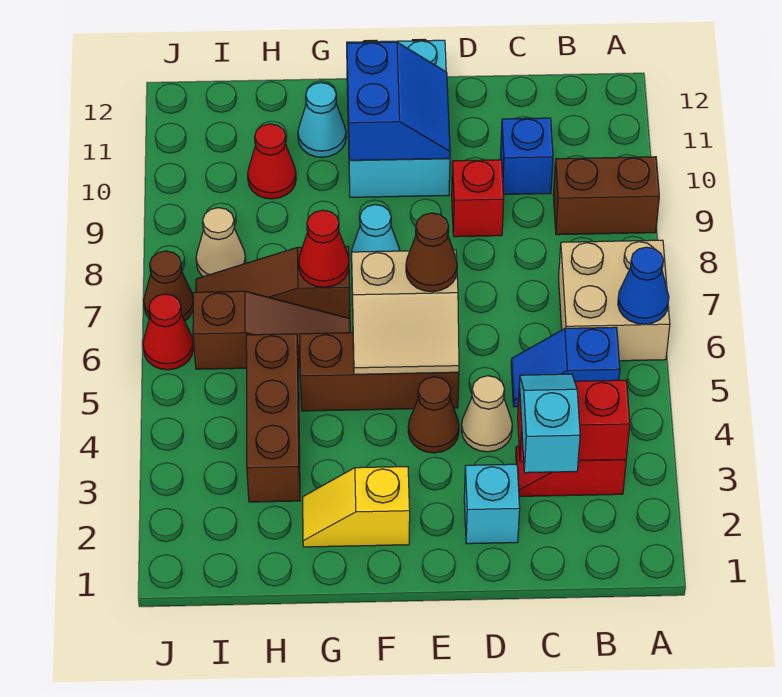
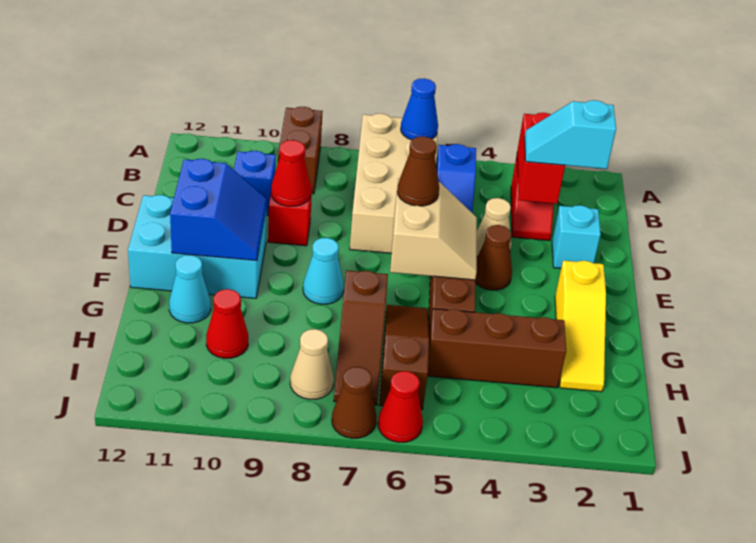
tan 2x2 brick [559,240,670,361] -> tan 2x4 brick [350,114,437,253]
blue 2x2 slope [347,42,450,160] -> blue 2x2 slope turned to [170,159,267,261]
yellow 1x2 slope [303,467,410,547] -> yellow 1x3 slope [555,261,606,392]
red 1x1 cone [299,210,349,287] -> red 1x1 cone moved to [271,140,311,206]

